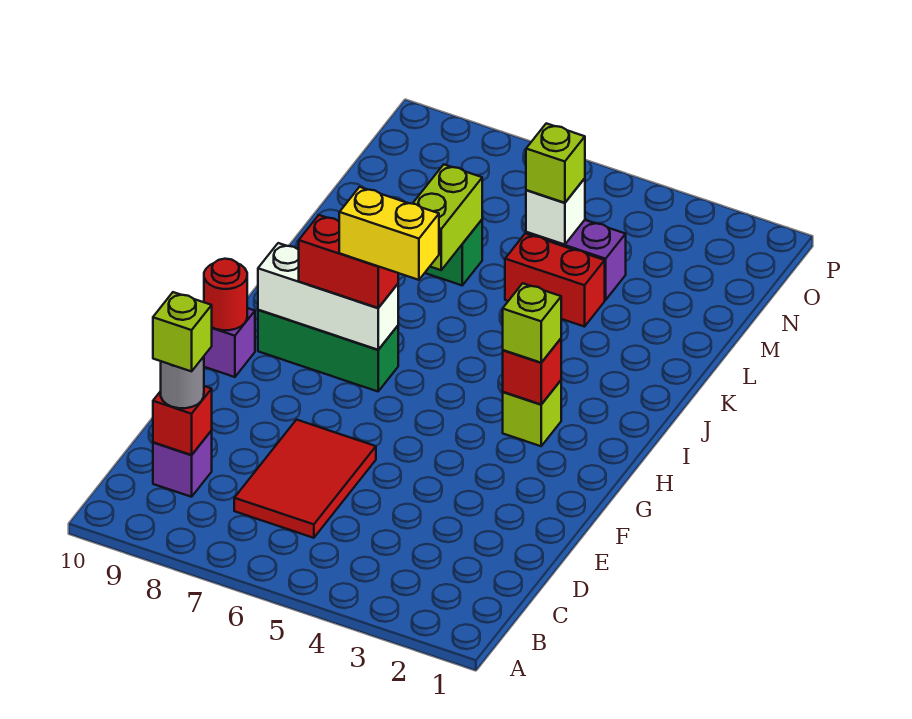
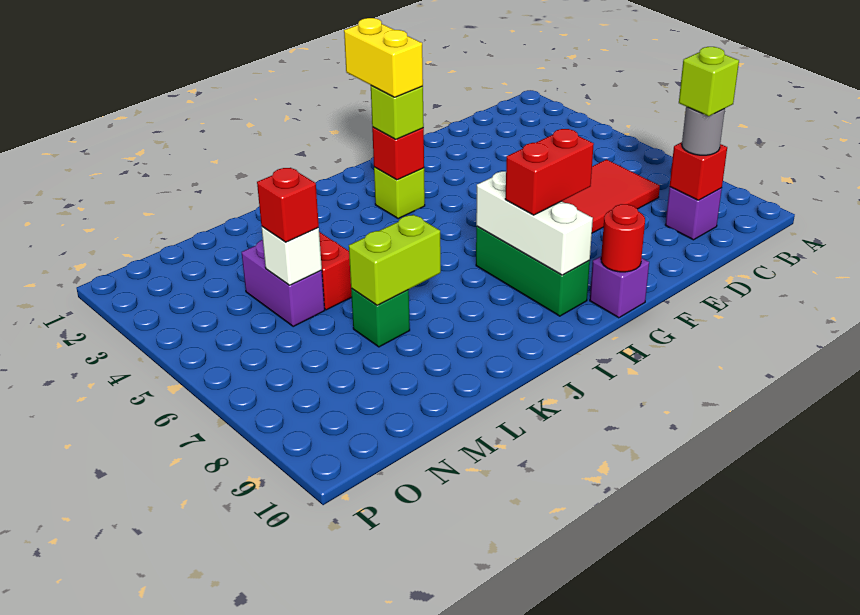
yellow 1x2 brick [339,187,439,280] -> yellow 1x2 brick moved to [344,18,423,97]
red 1x2 brick [299,215,398,308] -> red 1x2 brick turned to [505,129,594,215]
lime 1x1 brick [526,123,585,203] -> red 1x1 brick [257,168,319,242]

